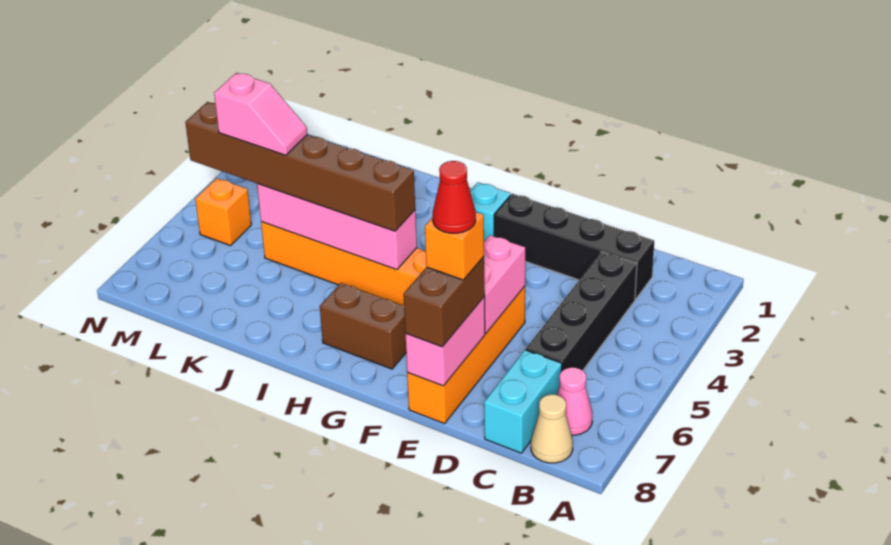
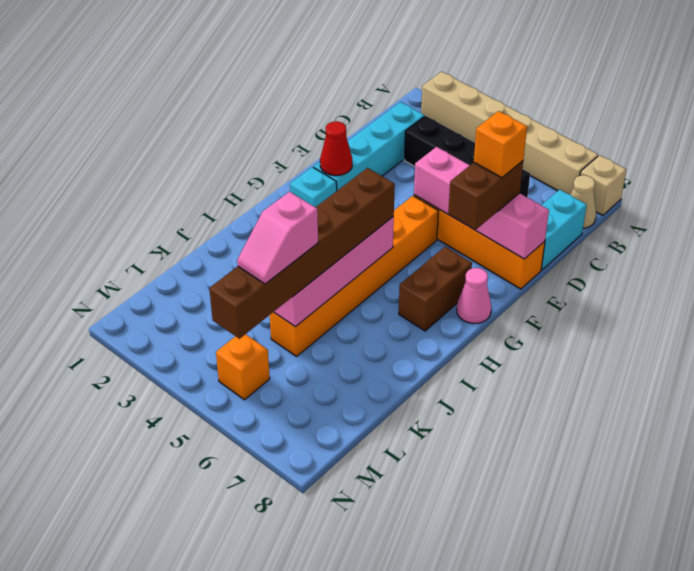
none -> tan 1x6 brick [421,72,598,194]
none -> tan 1x1 brick [580,155,626,215]
pink 1x1 cone [557,367,592,435] -> pink 1x1 cone moved to [457,268,491,324]
black 1x4 brick [494,194,654,299] -> cyan 1x4 brick [313,102,424,191]
cyan 1x2 brick [484,350,562,453] -> cyan 1x2 brick turned to [541,190,587,270]
brown 1x2 brick [404,257,485,347] -> brown 1x2 brick turned to [448,161,523,230]
red 1x1 cone [433,161,476,233] -> red 1x1 cone moved to [320,121,352,176]
pink 1x2 slope [214,73,307,155] -> pink 1x2 slope turned to [237,192,318,284]

